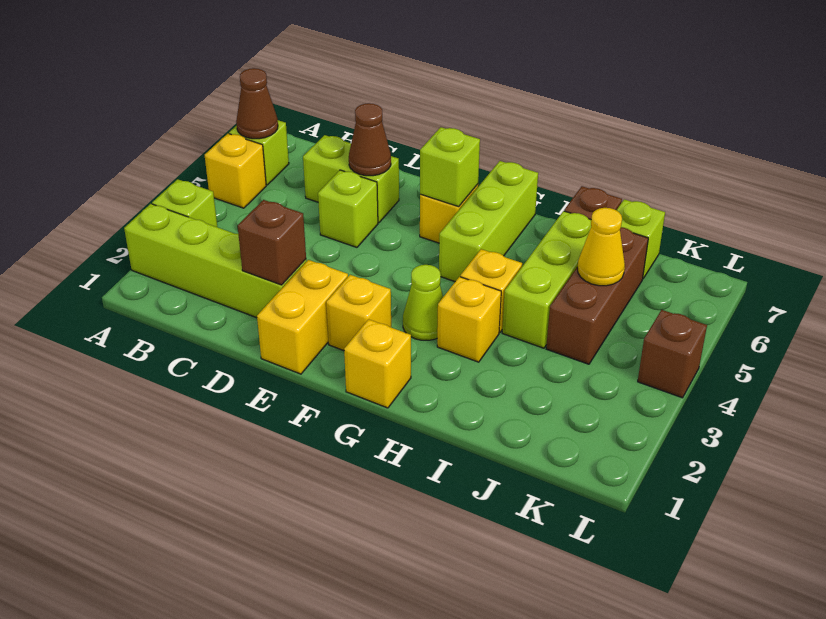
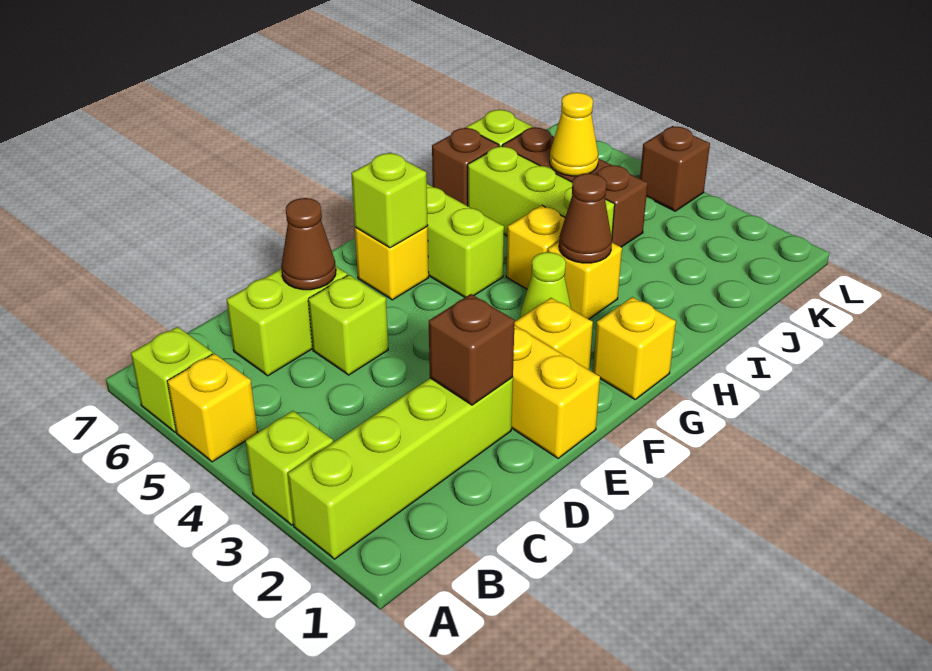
brown 1x1 cone [236,68,278,139] -> brown 1x1 cone moved to [559,173,612,263]

